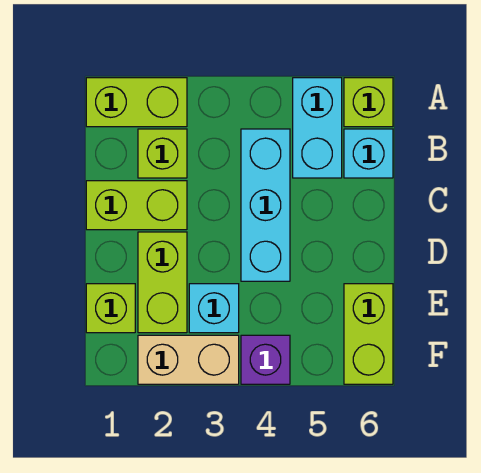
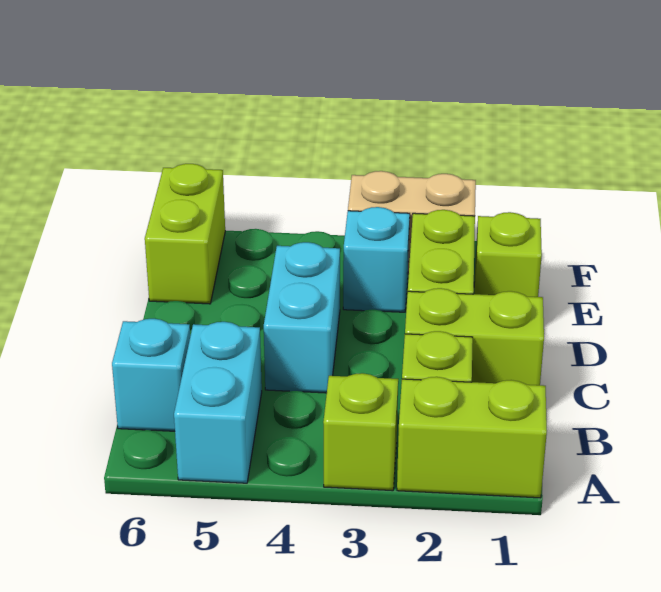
lime 1x1 brick [344,78,393,127] -> lime 1x1 brick moved to [323,373,398,491]
cyan 1x3 brick [241,129,290,281] -> cyan 1x2 brick [264,242,340,393]
purple 1x1 brick [241,335,290,384] -> none

